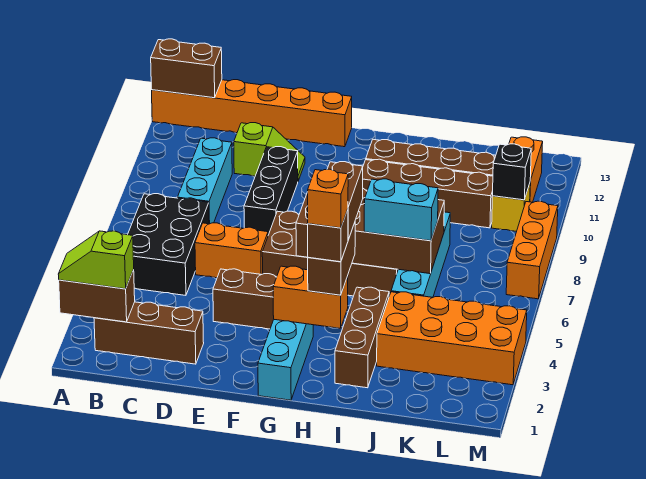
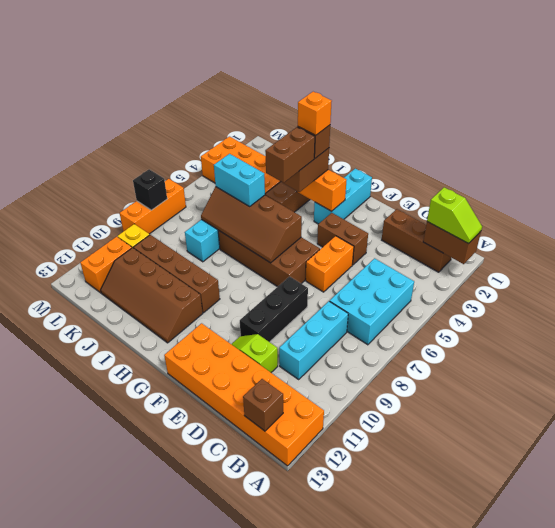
orange 1x6 brick [152,80,352,147] -> orange 2x6 brick [164,323,324,466]
brown 1x2 brick [151,39,222,98] -> brown 1x1 brick [243,379,283,431]
black 2x3 brick [128,194,209,295] -> cyan 2x3 brick [330,258,414,345]
orange 1x2 brick [195,223,268,278] -> orange 1x2 brick turned to [306,236,354,292]
brown 2x4 brick [296,189,444,274] -> brown 2x4 slope [201,187,302,263]
black 1x1 brick [493,144,531,200] -> black 1x1 brick moved to [133,169,167,210]

